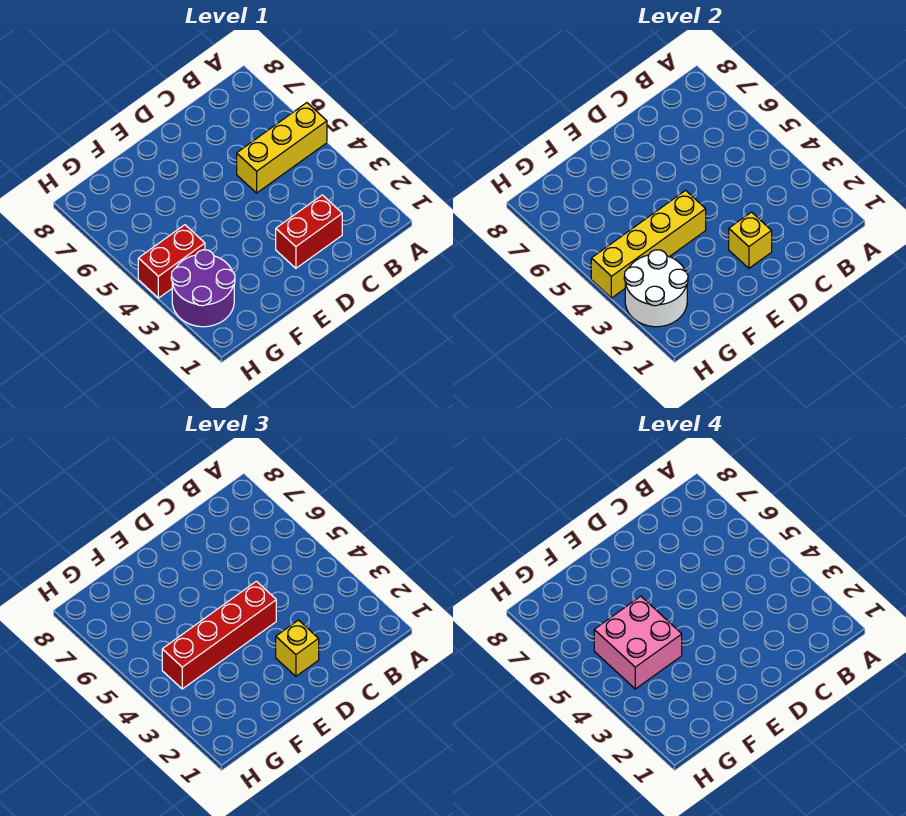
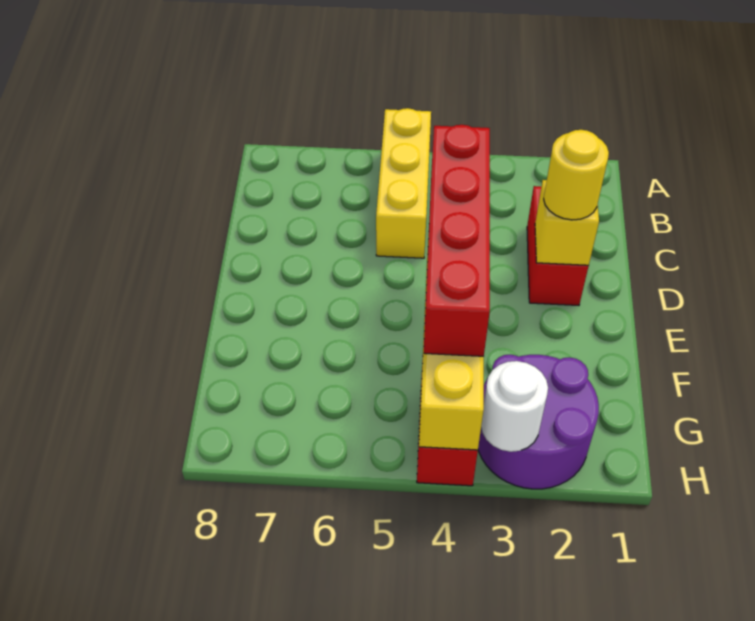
yellow 1x1 brick [276,620,319,676] -> yellow 1x1 round brick [544,130,609,220]
pink 2x2 brick [594,596,682,689] -> none
white 2x2 round brick [624,250,688,327] -> white 1x1 round brick [481,361,548,452]

